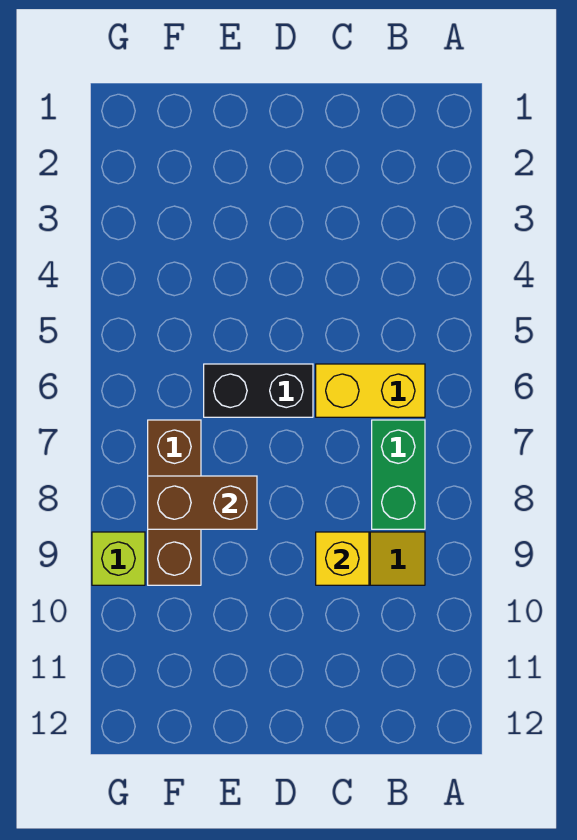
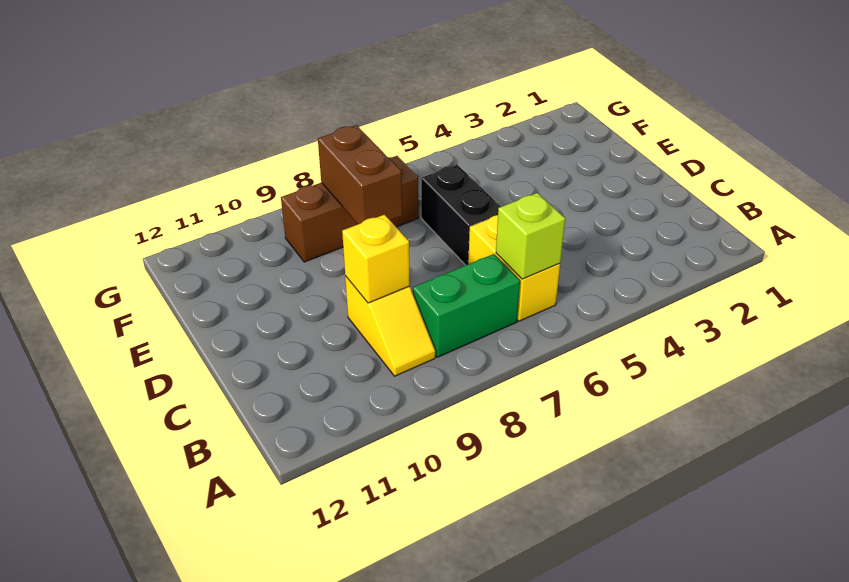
lime 1x1 brick [92,532,145,585] -> lime 1x1 brick moved to [496,193,565,279]

